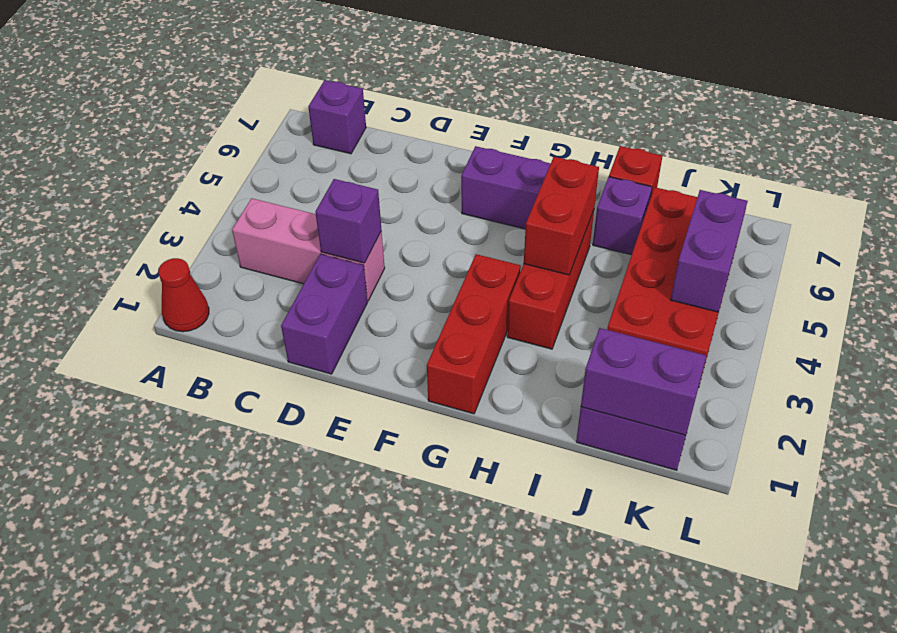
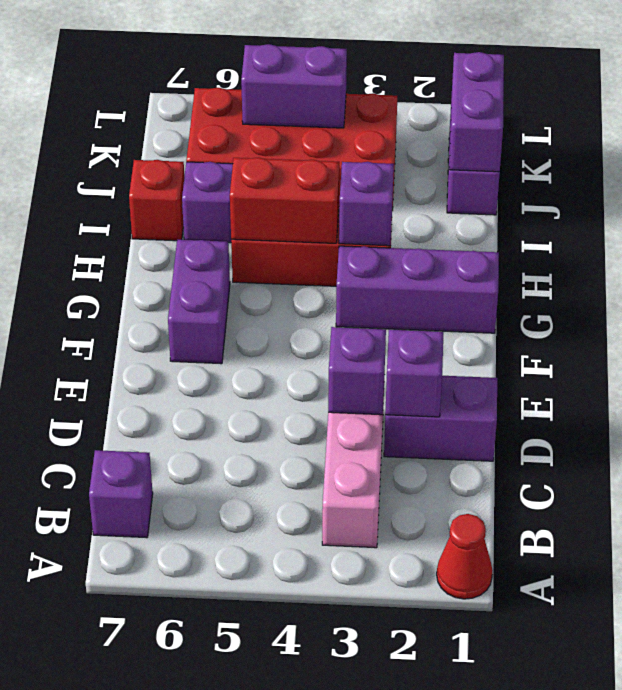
none -> purple 1x1 brick [385,329,443,417]
red 1x3 brick [427,254,521,414] -> purple 1x3 brick [336,246,499,333]
none -> purple 1x1 brick [339,162,394,246]

